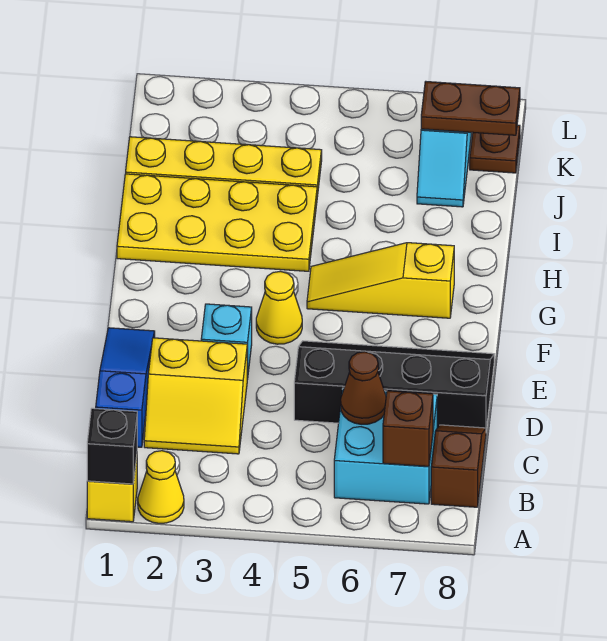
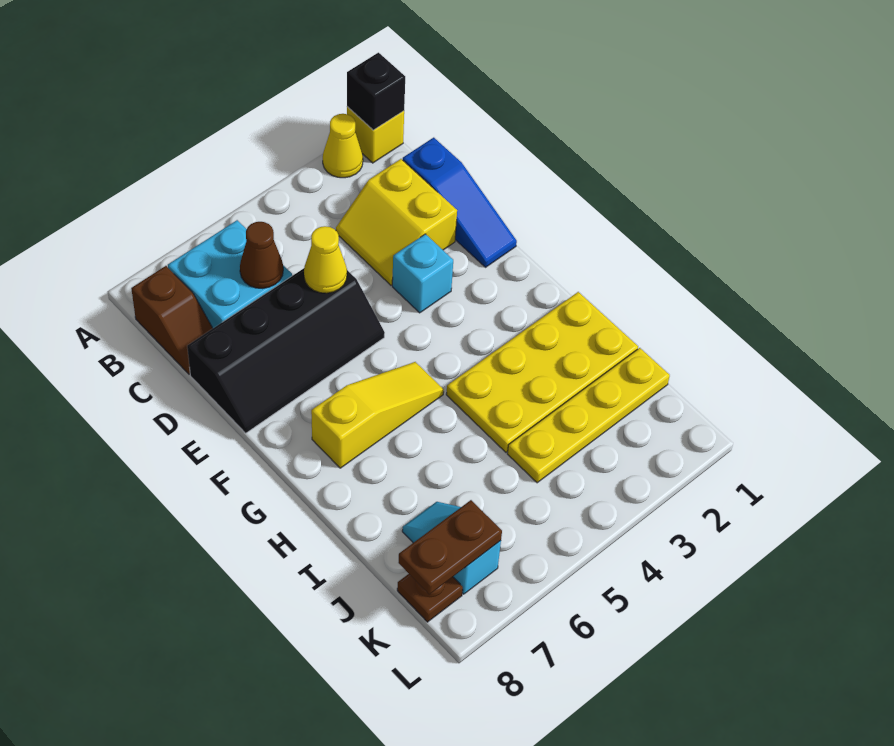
brown 1x1 brick [383,391,433,466] -> none
yellow 2x2 slope [144,338,247,454] -> yellow 2x2 slope turned to [336,159,457,285]
yellow 1x1 cone [256,271,302,344] -> yellow 1x1 cone moved to [304,226,347,293]

